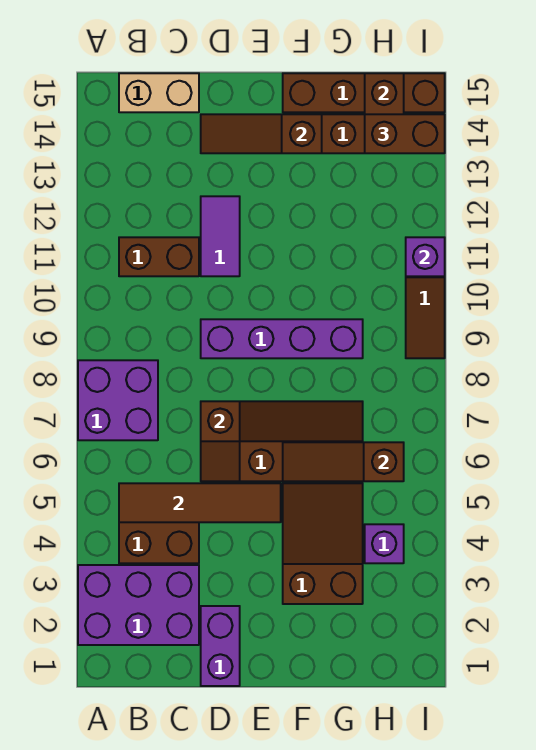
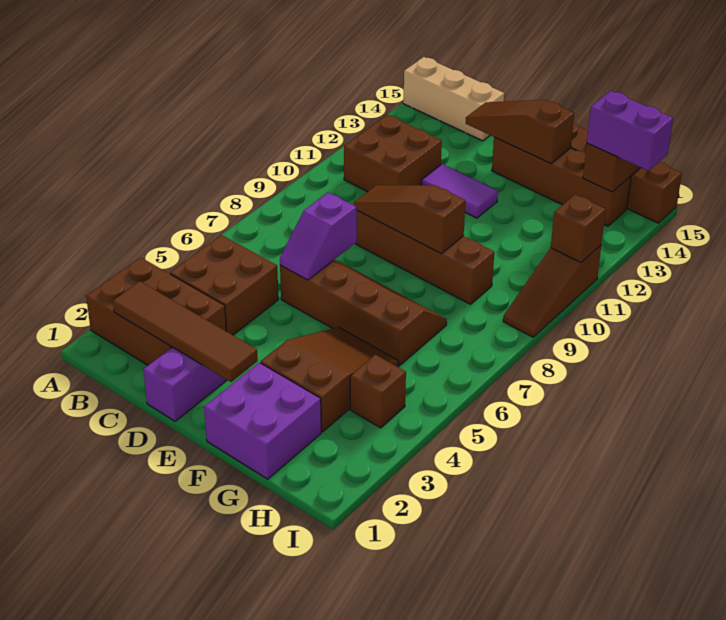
purple 2x3 brick [78,565,199,645] -> brown 2x3 brick [86,257,226,365]
purple 2x2 brick [78,360,158,440] -> purple 2x2 brick moved to [204,362,321,479]
brown 1x4 tile [119,483,281,522] -> brown 1x4 tile moved to [113,281,258,382]
brown 1x2 brick [119,237,199,276] -> brown 2x2 brick [344,115,442,192]
tan 1x2 brick [119,73,199,112] -> tan 1x3 brick [403,57,504,141]
brown 1x2 slope [201,401,240,481] -> purple 1x2 slope [280,193,357,280]
purple 1x4 brick [201,319,363,358] -> brown 1x4 brick [355,211,494,304]
purple 1x2 tile [201,196,240,276] -> purple 1x2 tile turned to [421,164,498,218]
brown 1x3 slope [283,442,404,481] -> brown 1x3 slope moved to [354,185,465,254]
purple 1x1 brick [365,524,404,563] -> brown 1x1 brick [350,355,406,428]
brown 1x2 brick [365,114,445,153] -> purple 1x2 brick [587,91,673,171]
purple 1x1 brick [406,237,445,276] -> brown 1x1 brick [551,195,606,262]

